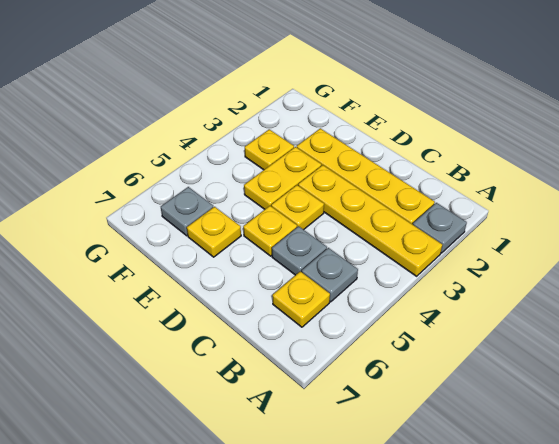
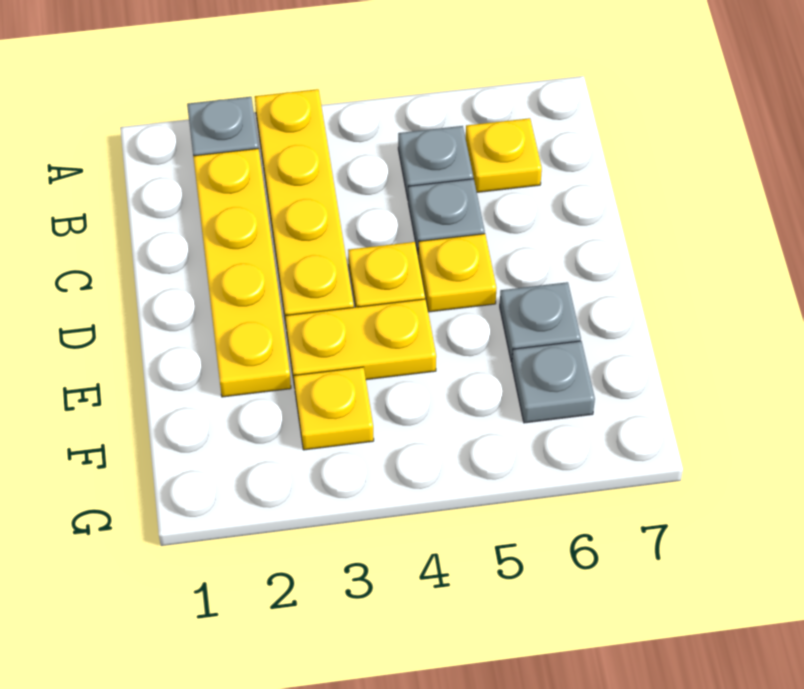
yellow 1x1 plate [187,207,241,257] -> grey 1x1 plate [500,282,581,362]

